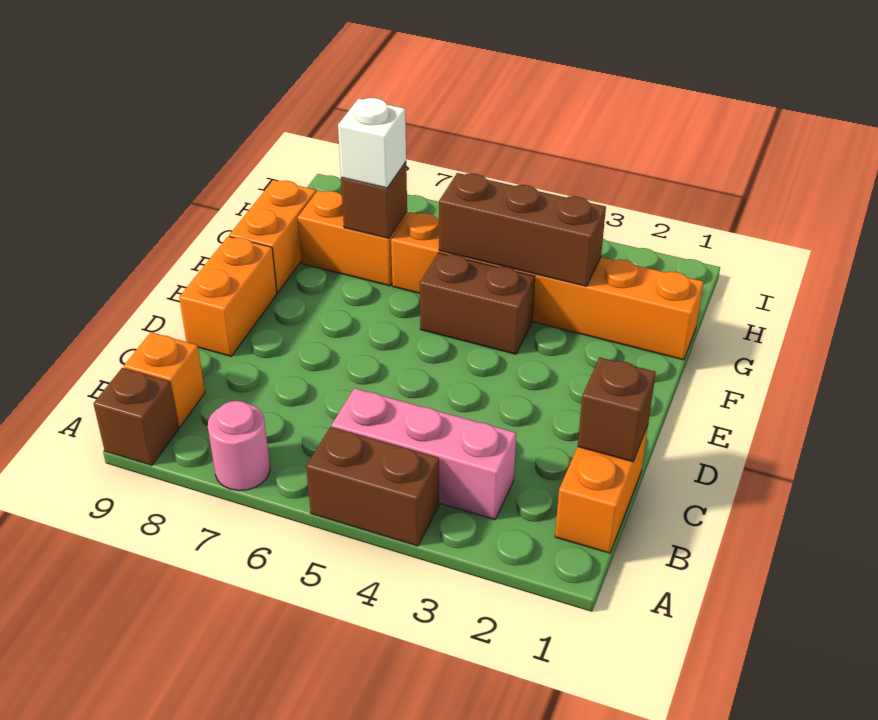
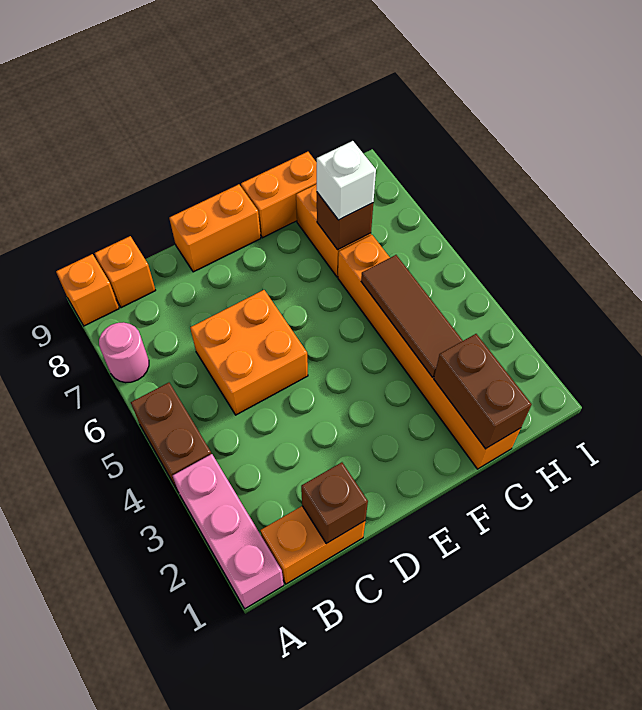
brown 1x1 brick [94,368,179,465] -> orange 1x1 brick [56,254,119,326]
pink 1x3 brick [332,388,516,519] -> pink 1x3 brick moved to [173,454,284,609]
none -> orange 2x2 brick [190,290,308,415]
brown 1x2 brick [420,253,535,354] -> brown 1x2 brick moved to [434,334,532,449]
brown 1x3 brick [439,173,606,286] -> brown 1x3 tile [361,255,463,377]

